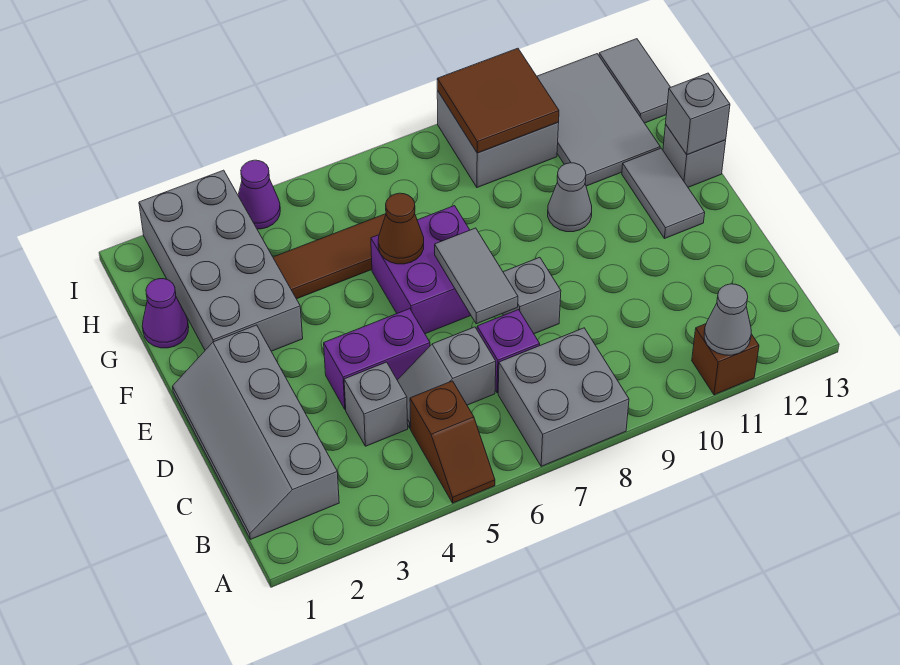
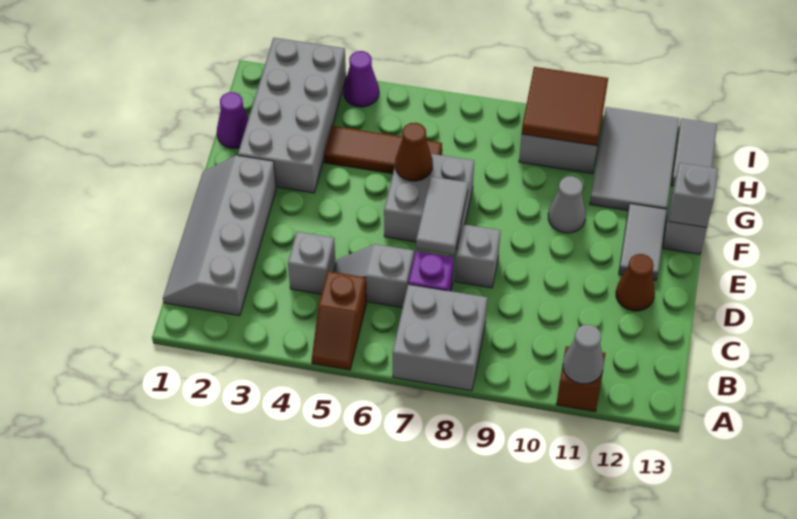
purple 1x2 brick [324,309,430,410] -> none
none -> brown 1x1 cone [616,254,655,311]
purple 2x2 brick [371,206,471,334] -> grey 2x2 brick [384,154,474,249]

